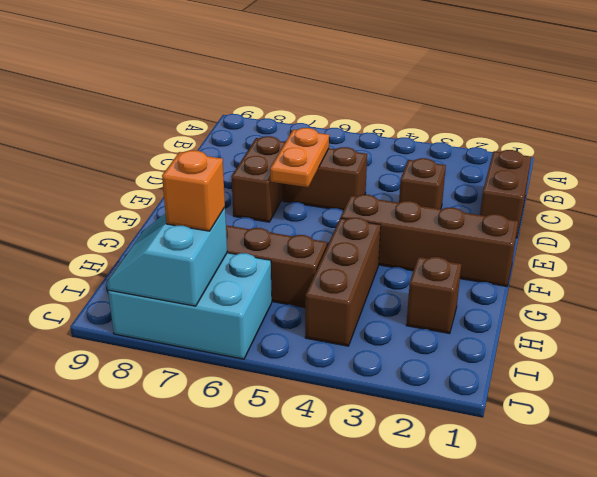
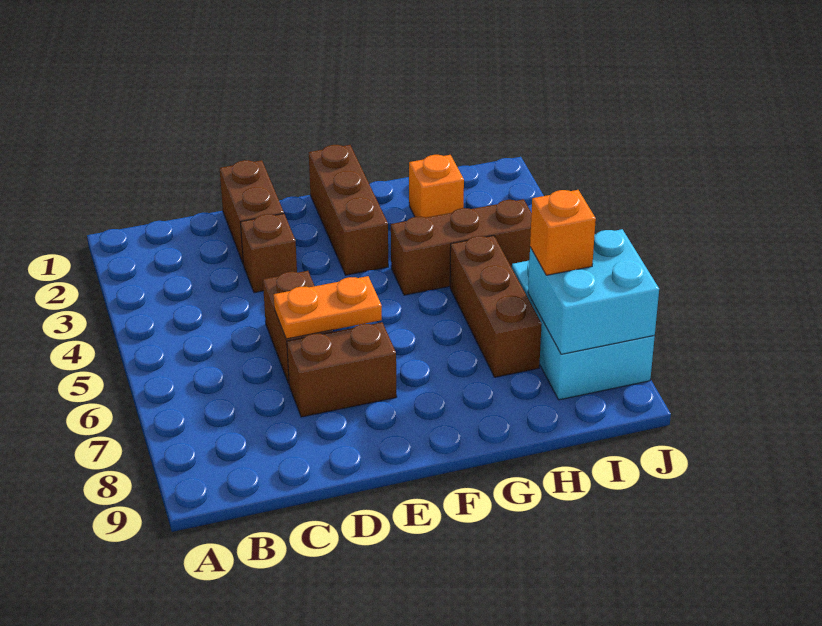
brown 1x2 brick [480,150,531,238] -> brown 1x2 brick turned to [220,160,284,263]
brown 1x4 brick [341,195,518,286] -> brown 1x3 brick [309,145,388,275]
brown 1x1 brick [406,257,461,334] -> orange 1x1 brick [409,155,464,218]
cyan 2x2 slope [107,208,227,306] -> cyan 2x2 brick [528,229,659,354]

